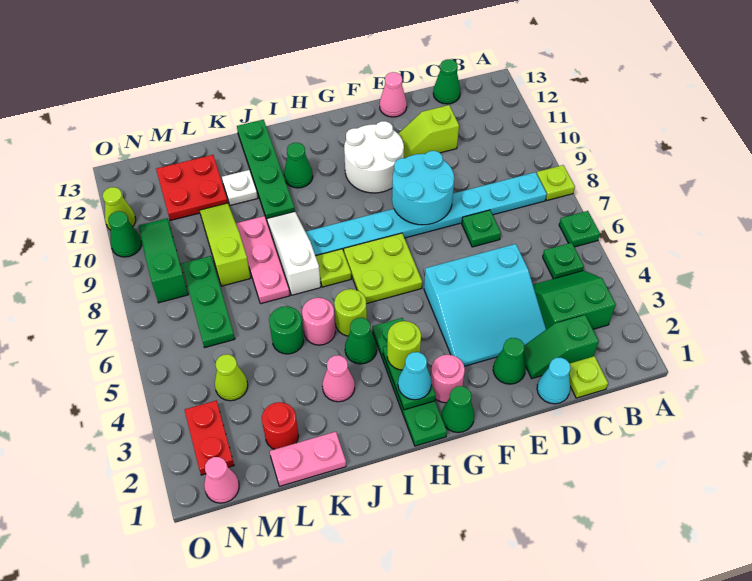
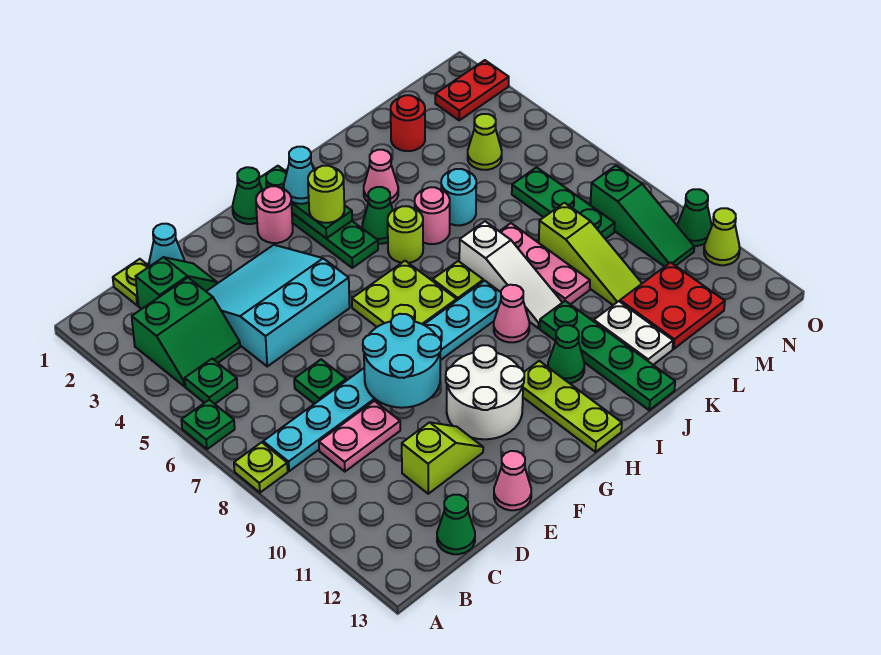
green 1x1 cone [493,338,526,384] -> none
none -> lime 1x3 plate [523,361,622,452]
pink 1x2 plate [270,432,346,486] -> pink 1x2 plate moved to [319,401,400,472]
green 1x1 round brick [269,306,304,354] -> cyan 1x1 round brick [441,169,476,225]
white 1x1 plate [222,170,258,205] -> white 1x2 plate [594,301,673,365]
pink 1x1 cone [204,457,239,503] -> pink 1x1 cone moved to [494,285,529,342]
red 1x2 plate [185,401,234,475] -> red 1x2 plate turned to [435,60,509,120]

